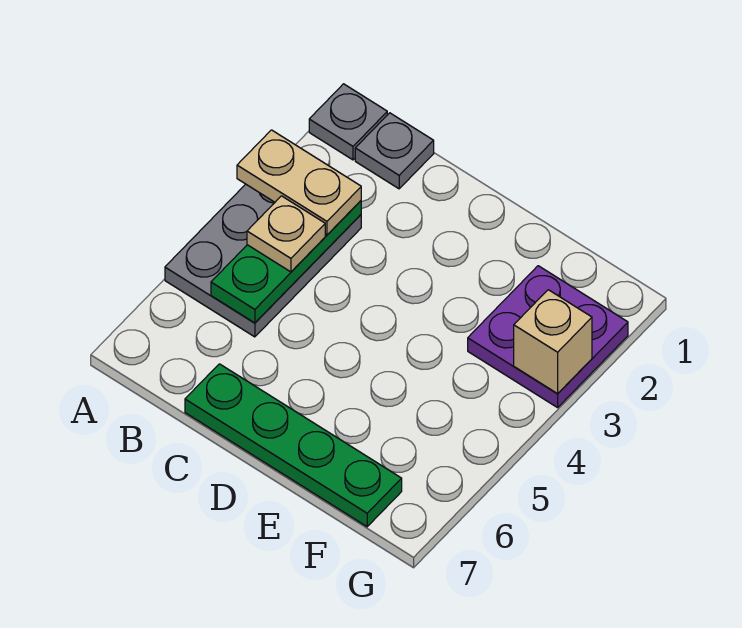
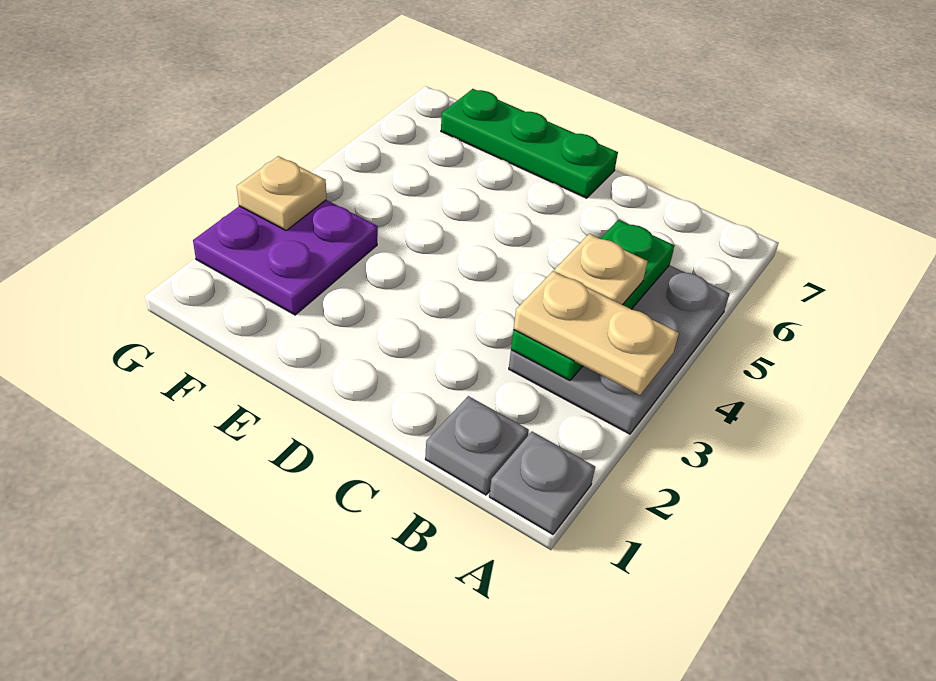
green 1x4 plate [185,364,402,527] -> green 1x3 plate [441,89,618,198]
tan 1x1 brick [514,290,592,394] -> tan 1x1 plate [237,156,326,230]

